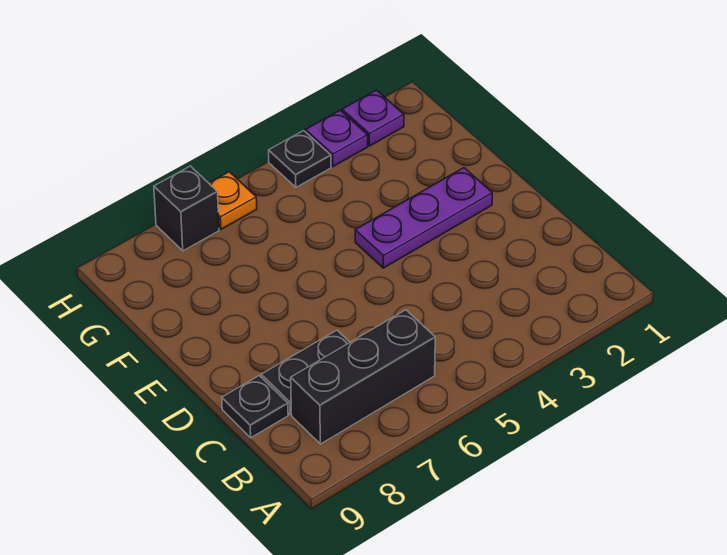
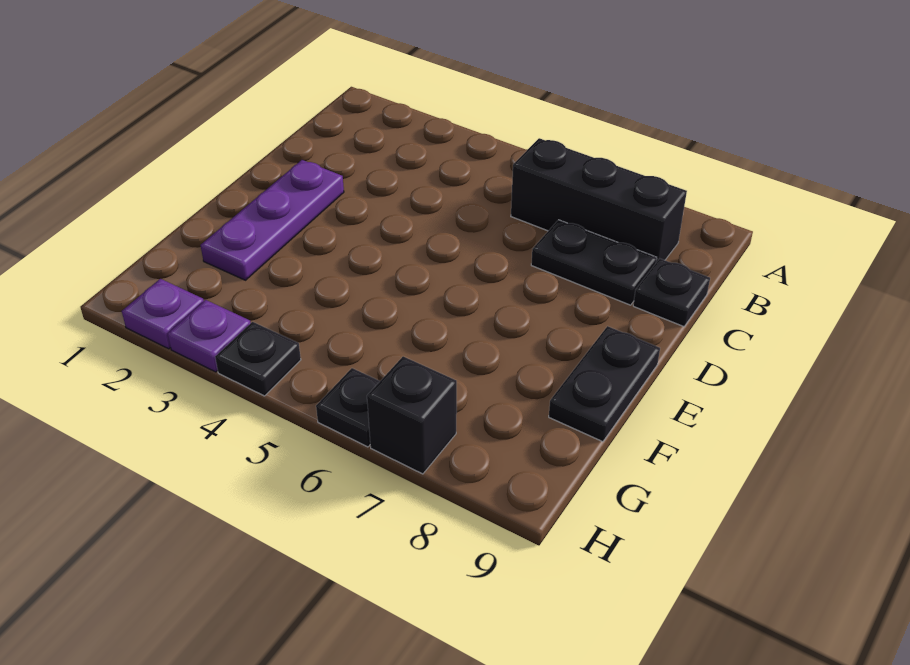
purple 1x3 plate [355,168,492,268] -> purple 1x3 plate turned to [201,160,344,280]
none -> black 1x2 plate [549,326,660,442]
orange 1x1 plate [209,172,257,229] -> black 1x1 plate [316,368,380,447]

